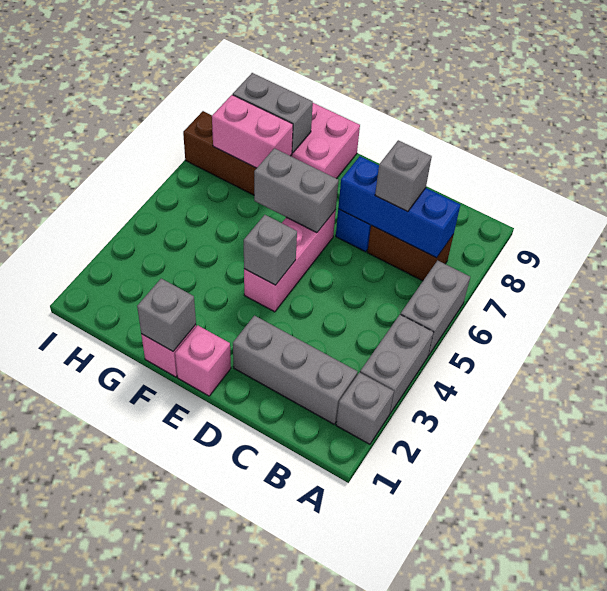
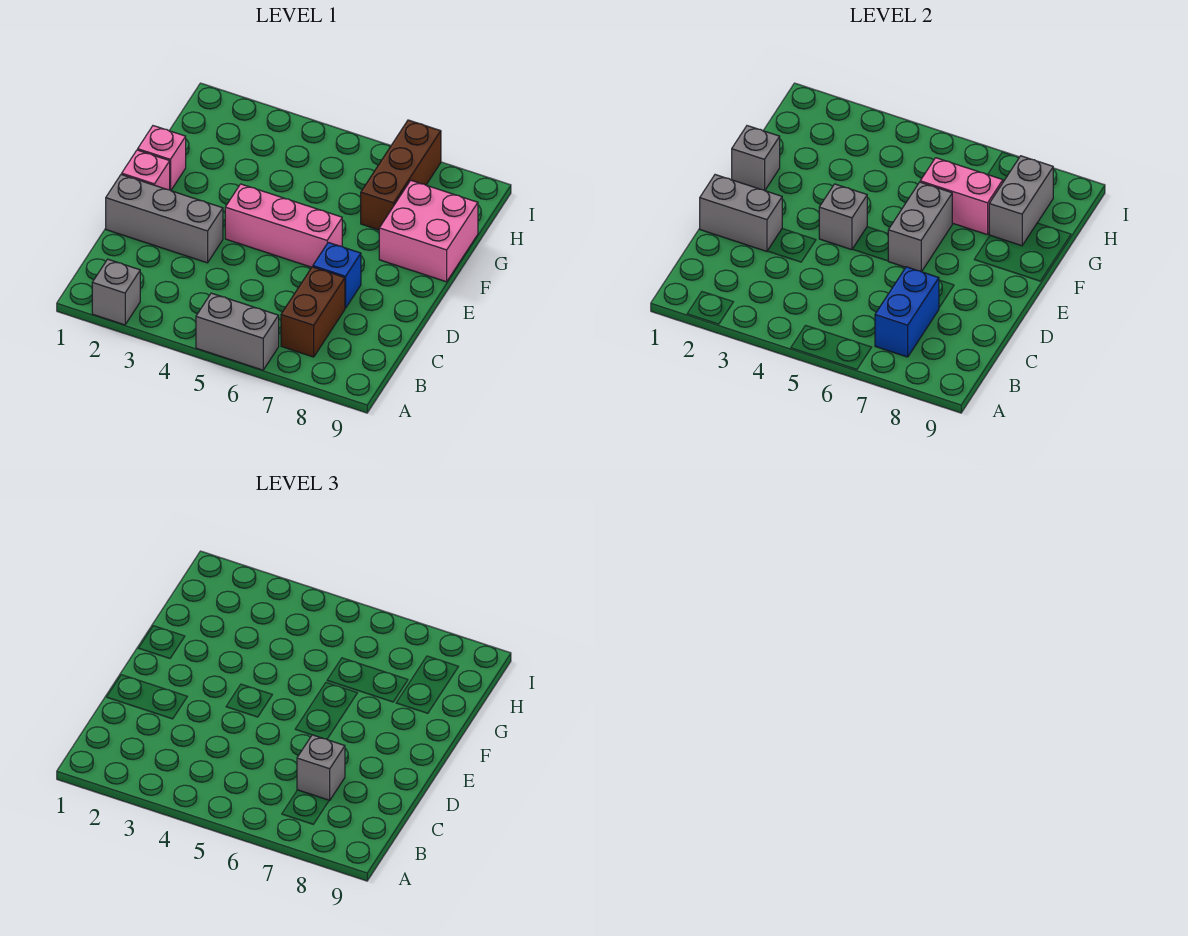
grey 1x2 brick [360,314,433,413] -> grey 1x2 brick moved to [700,175,782,251]
grey 1x3 brick [233,316,358,424] -> grey 1x3 brick turned to [106,174,223,263]
blue 1x3 brick [338,156,461,258] -> blue 1x2 brick [875,267,939,357]
pink 1x2 brick [212,95,293,168] -> pink 1x2 brick turned to [920,158,1003,235]

